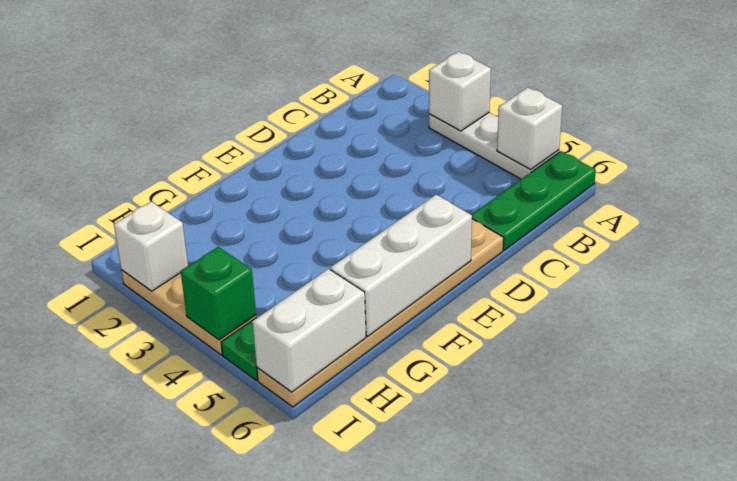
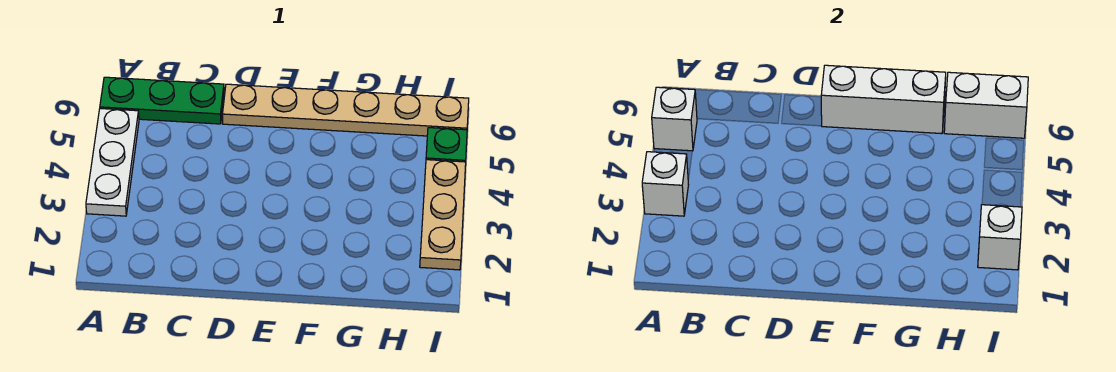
green 1x1 brick [181,247,256,340] -> none

